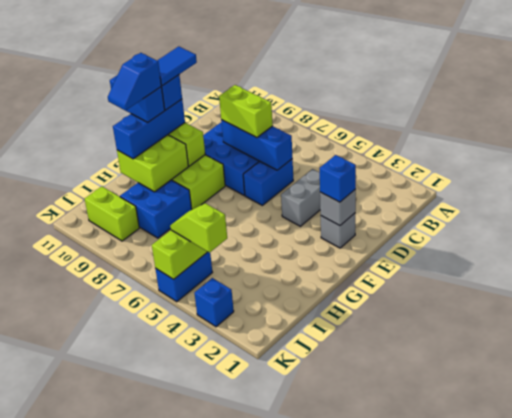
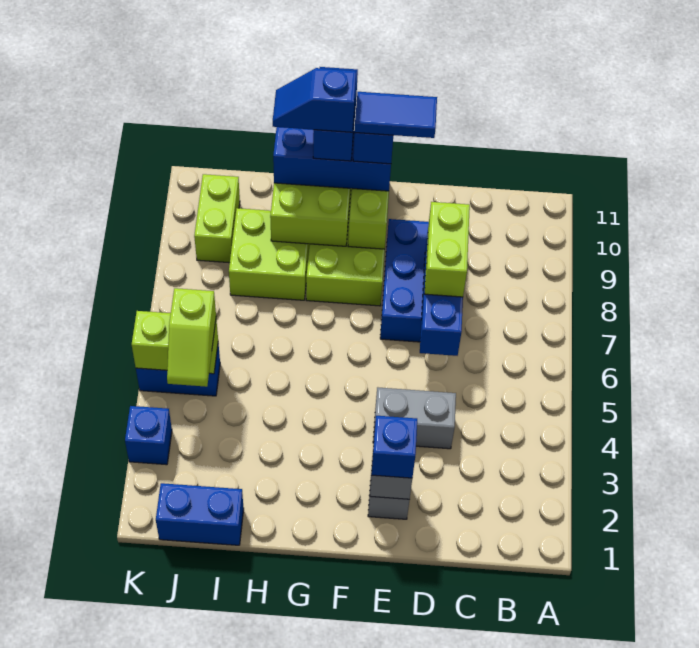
blue 1x2 brick [243,159,293,205] -> blue 1x2 brick moved to [156,483,244,545]
blue 2x2 brick [120,180,192,238] -> lime 2x2 brick [229,208,310,300]
lime 1x2 slope [170,203,227,253] -> lime 1x2 slope turned to [167,288,216,387]

